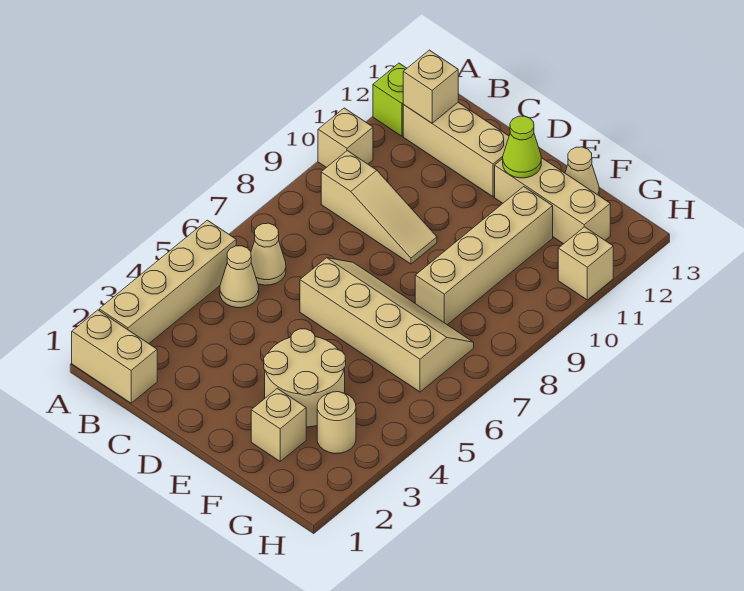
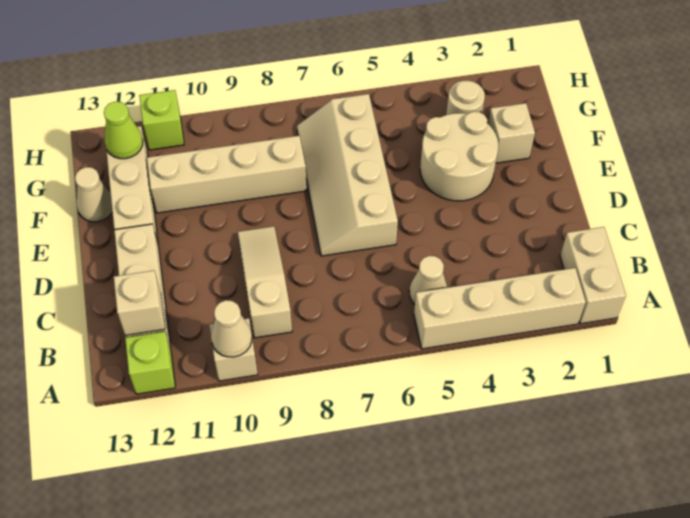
tan 1x1 cone [251,223,286,285] -> tan 1x1 cone moved to [211,300,252,357]
lime 1x1 cone [503,116,541,178] -> lime 1x1 cone moved to [104,102,143,159]
tan 1x1 brick [558,227,613,300] -> lime 1x1 brick [139,90,184,150]

